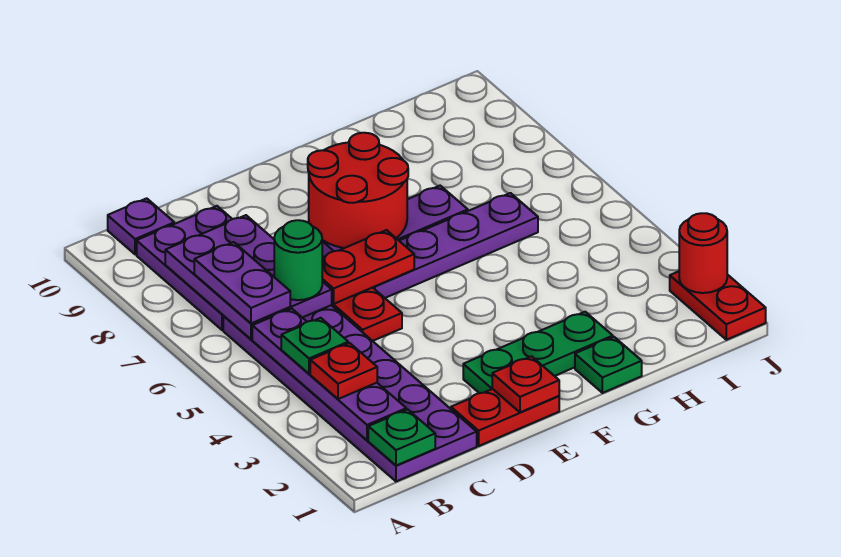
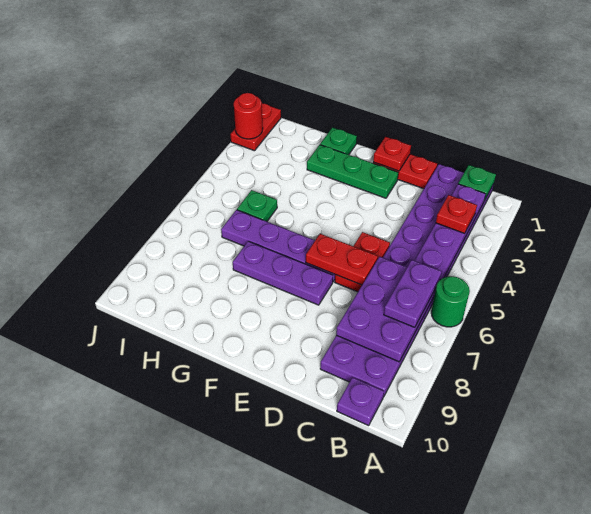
green 1x1 plate [281,318,348,374] -> green 1x1 plate moved to [237,190,277,221]
green 1x1 round brick [274,220,322,300] -> green 1x1 round brick moved to [431,276,470,327]
red 2x2 round brick [308,133,408,248] -> none

